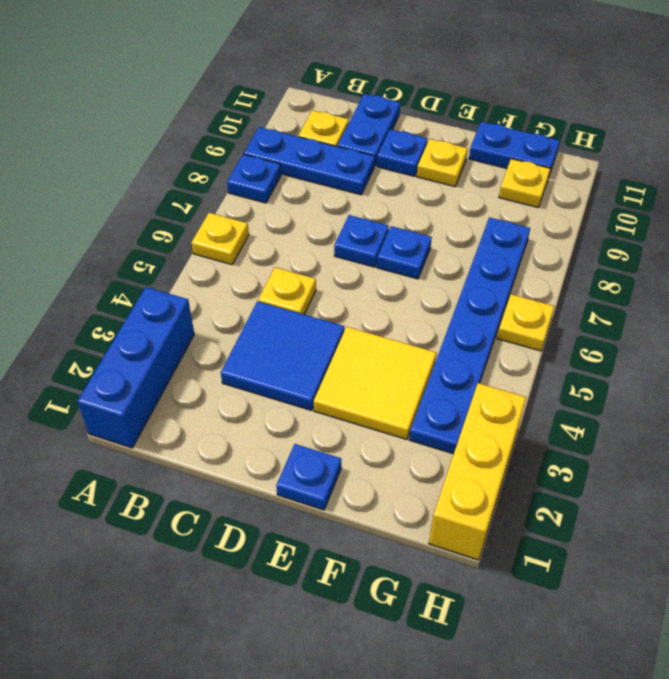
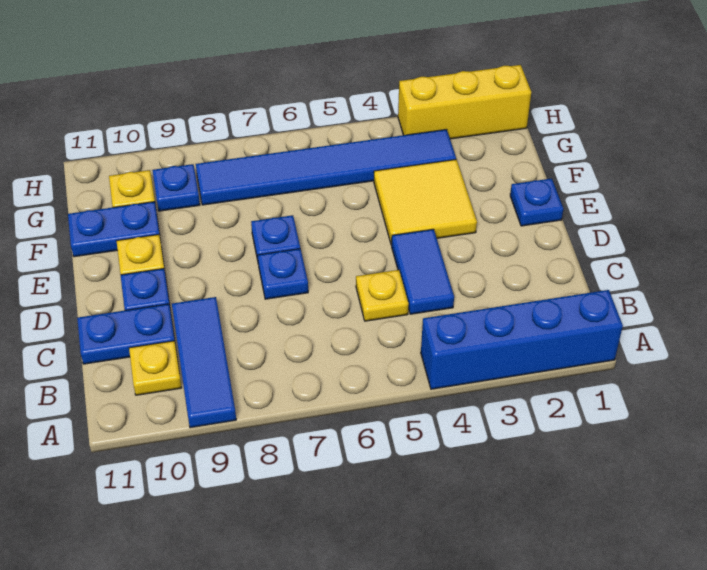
blue 1x3 brick [77,287,194,448] -> blue 1x4 brick [421,290,623,389]
yellow 1x1 plate [191,213,249,265] -> none
blue 1x1 plate [227,154,281,203] -> blue 1x1 plate moved to [152,164,200,211]
blue 1x3 plate [244,127,375,195] -> blue 1x3 tile [172,297,236,428]
blue 2x2 tile [221,301,344,410] -> blue 1x2 tile [392,229,454,314]
blue 1x2 plate [469,122,560,175] -> blue 1x2 plate turned to [68,202,160,257]
blue 1x6 plate [409,217,530,454] -> blue 1x6 tile [196,129,456,205]
yellow 1x1 plate [497,294,554,351] -> none

